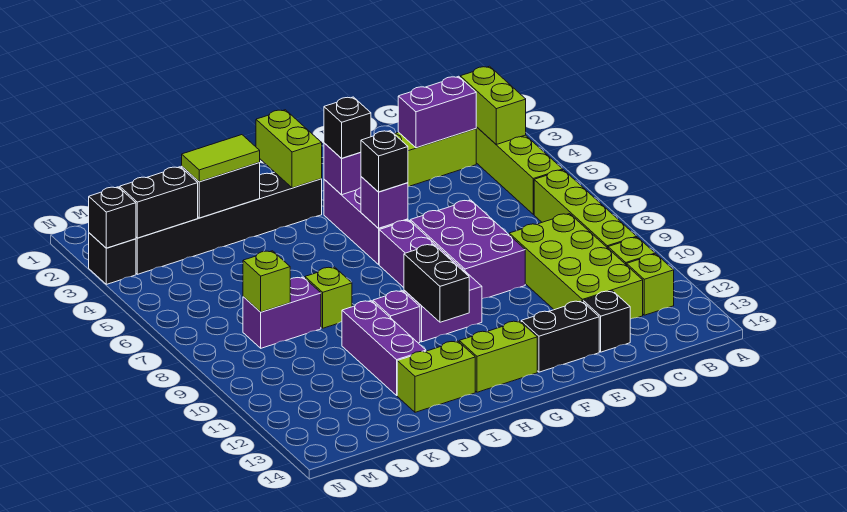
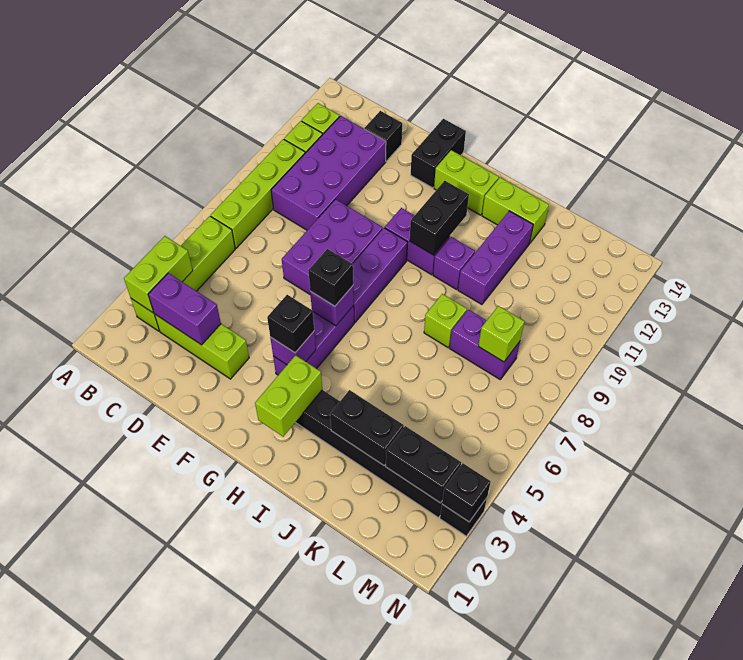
lime 2x4 brick [509,214,643,319] -> purple 2x4 brick [271,116,386,230]
black 1x2 brick [521,301,599,372] -> black 1x2 brick turned to [411,119,466,188]
lime 1x2 tile [182,135,260,182] -> none

